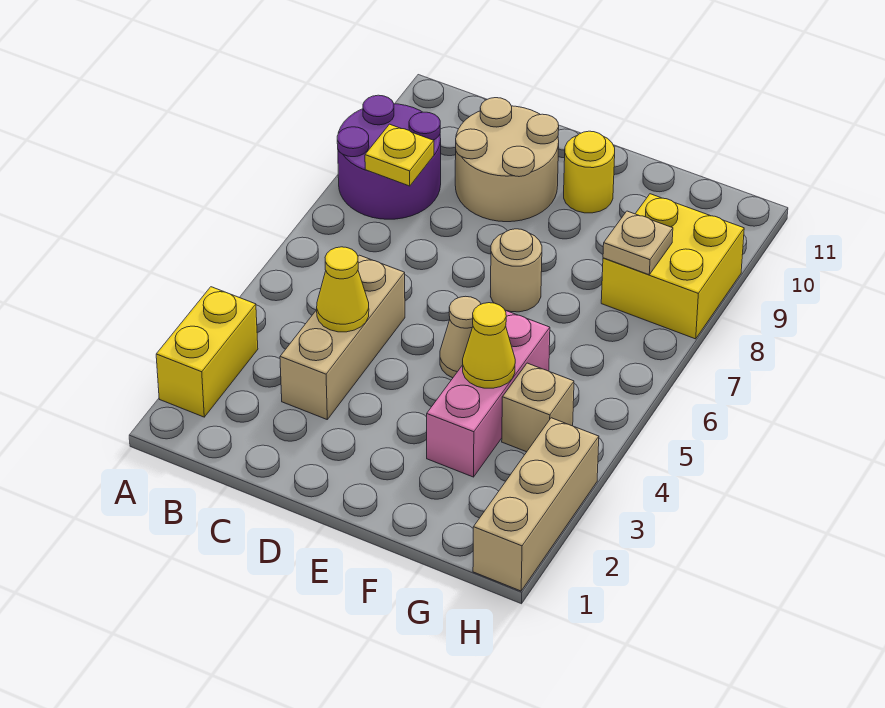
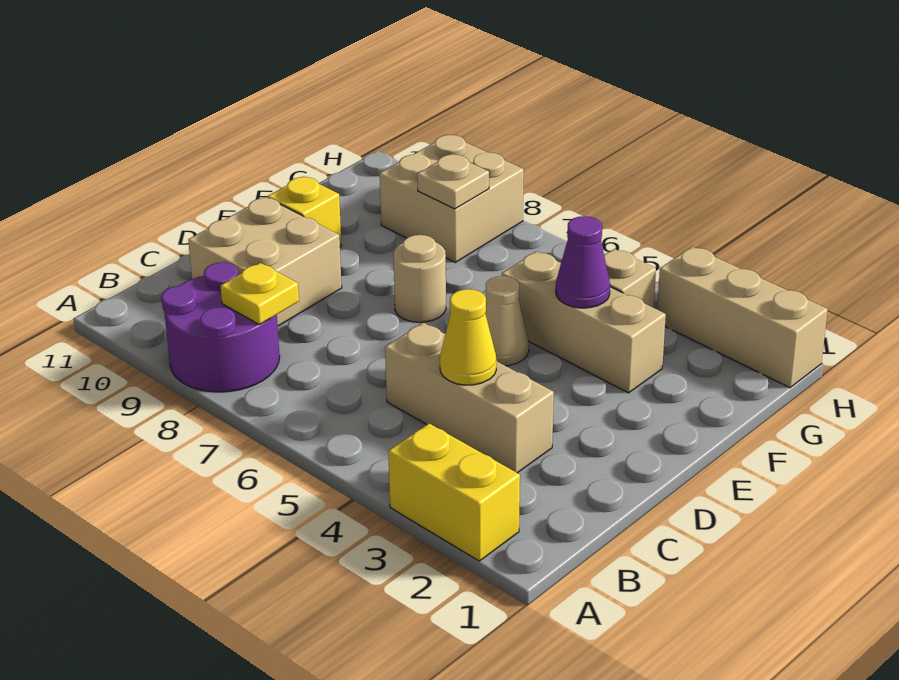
tan 2x2 round brick [455,98,559,222] -> tan 2x2 brick [188,197,342,326]
yellow 1x1 round brick [564,131,615,213] -> yellow 1x1 brick [268,176,341,247]
pink 1x3 brick [427,310,550,477] -> tan 1x3 brick [502,251,666,393]
yellow 1x1 cone [463,303,515,388] -> purple 1x1 cone [556,216,610,308]
yellow 2x2 brick [601,194,744,339] -> tan 2x2 brick [380,135,524,262]

